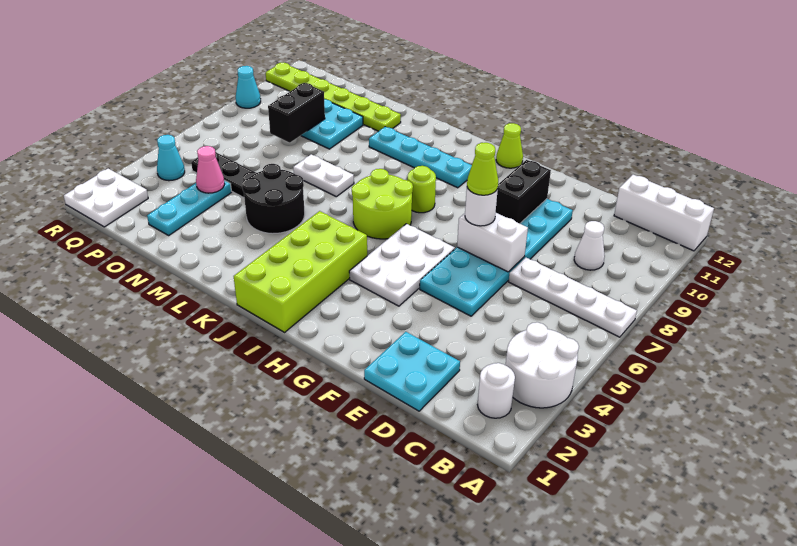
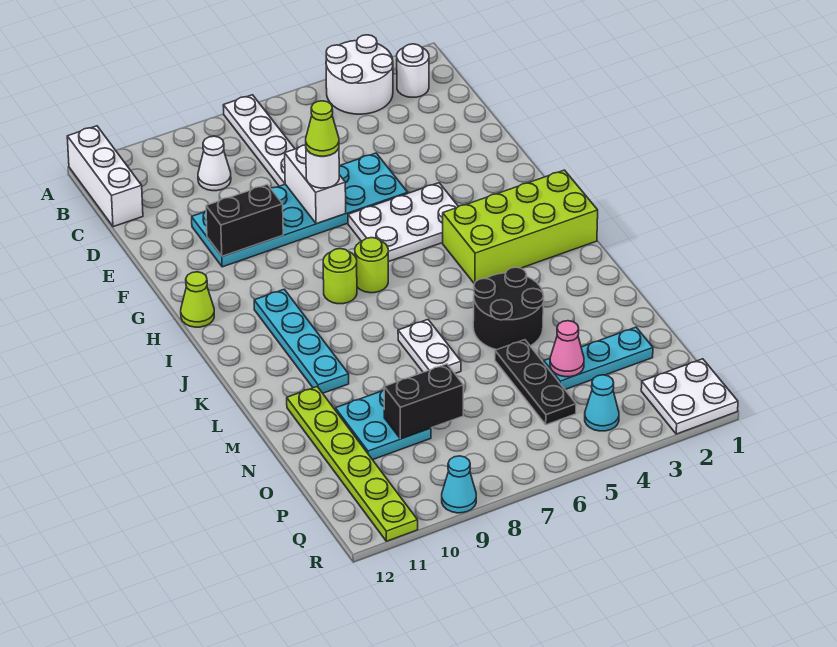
cyan 2x2 plate [364,332,460,411] -> none
lime 2x2 round brick [352,169,413,239] -> lime 1x1 round brick [355,238,388,293]

